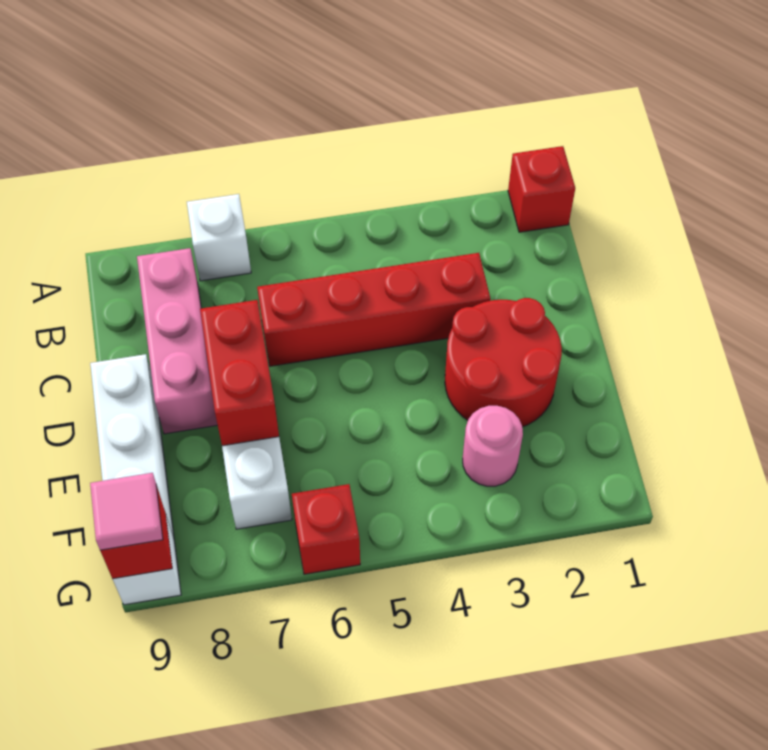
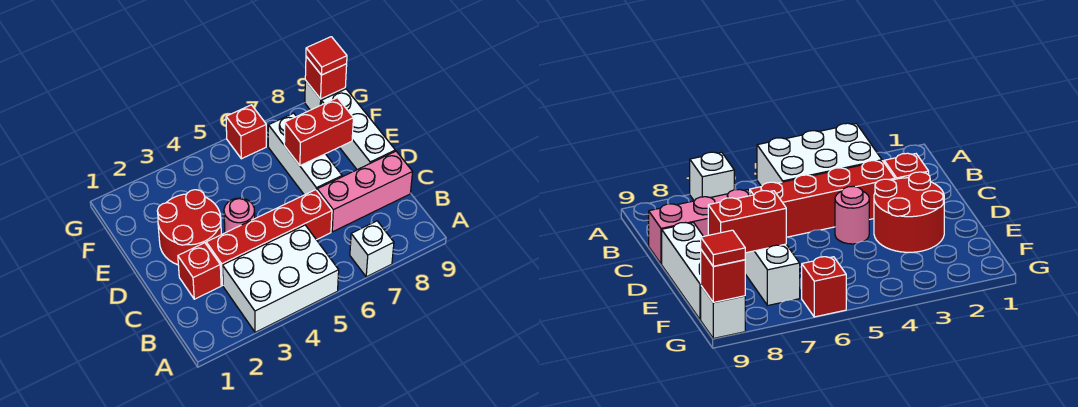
red 1x1 brick [508,146,575,232] -> red 1x1 brick moved to [178,243,221,299]
none -> white 2x3 brick [222,225,339,332]
pink 1x3 brick [137,248,217,434] -> pink 1x3 brick turned to [317,151,413,232]
red 1x2 brick [200,300,279,446] -> red 1x2 brick turned to [284,98,353,166]
pink 1x1 round brick [463,406,523,486] -> pink 1x1 round brick moved to [224,198,255,233]
pink 1x1 tile [90,473,163,550] -> red 1x1 tile [306,37,347,75]

